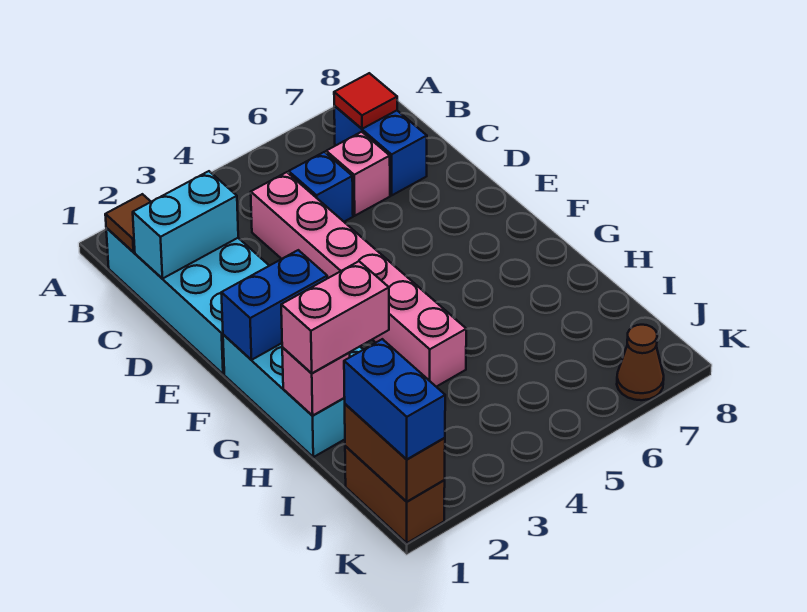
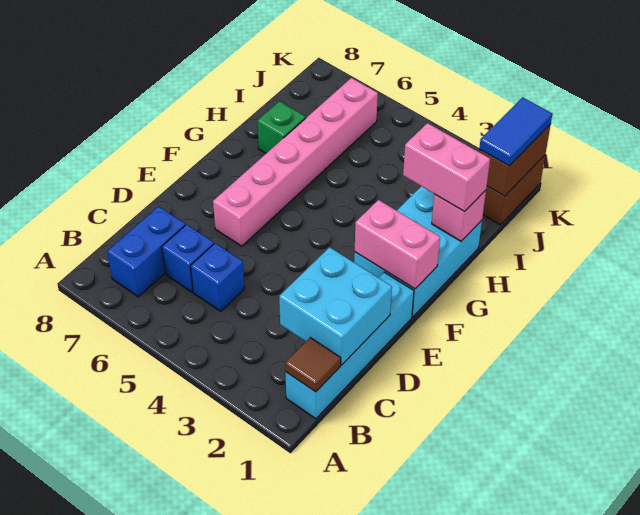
cyan 2x4 brick [106,228,269,374] -> cyan 1x4 brick [285,272,414,419]
red 1x1 tile [334,73,397,129] -> none
cyan 1x2 brick [133,171,238,278] -> cyan 2x2 brick [279,247,392,365]
pink 1x6 brick [251,172,466,387] -> pink 1x6 brick moved to [213,78,378,246]
pink 1x1 brick [326,132,390,216] -> blue 1x1 brick [162,225,214,292]
blue 1x2 brick [221,250,327,360] -> pink 1x2 brick [355,200,440,289]
none -> green 1x1 brick [257,101,306,153]
blue 1x2 brick [344,339,445,459] -> blue 1x2 tile [479,97,552,166]
brown 1x1 cone [617,325,664,400] -> none

